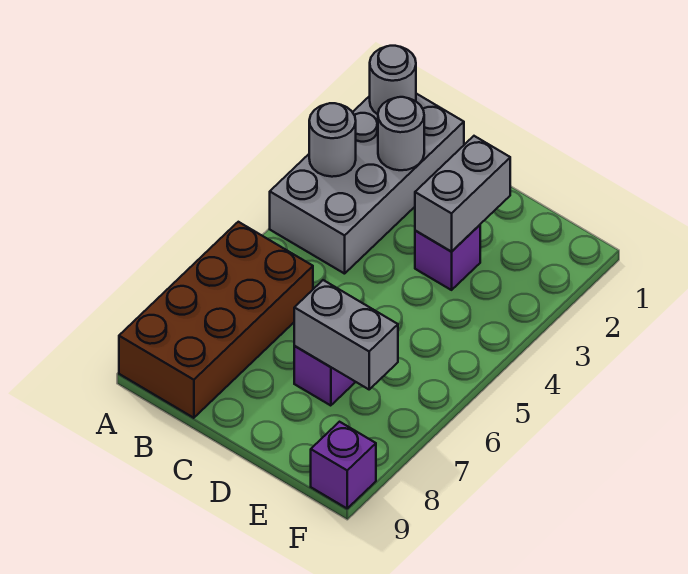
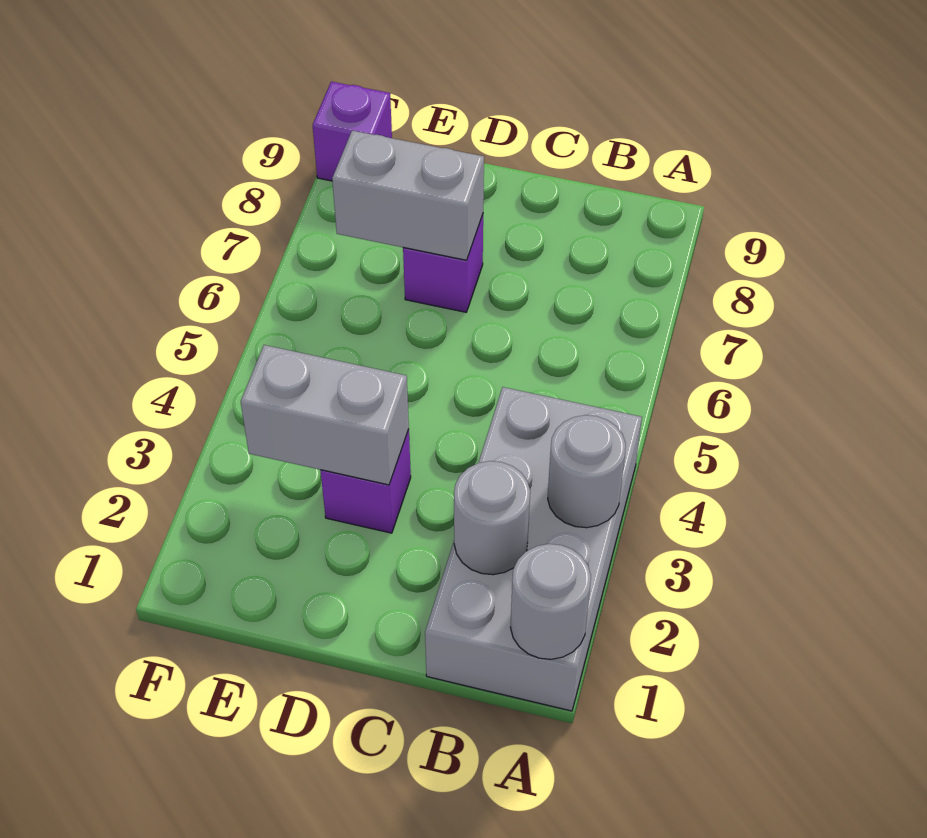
brown 2x4 brick [119,222,313,418] -> none
grey 1x2 brick [415,136,510,252] -> grey 1x2 brick turned to [241,345,409,485]

